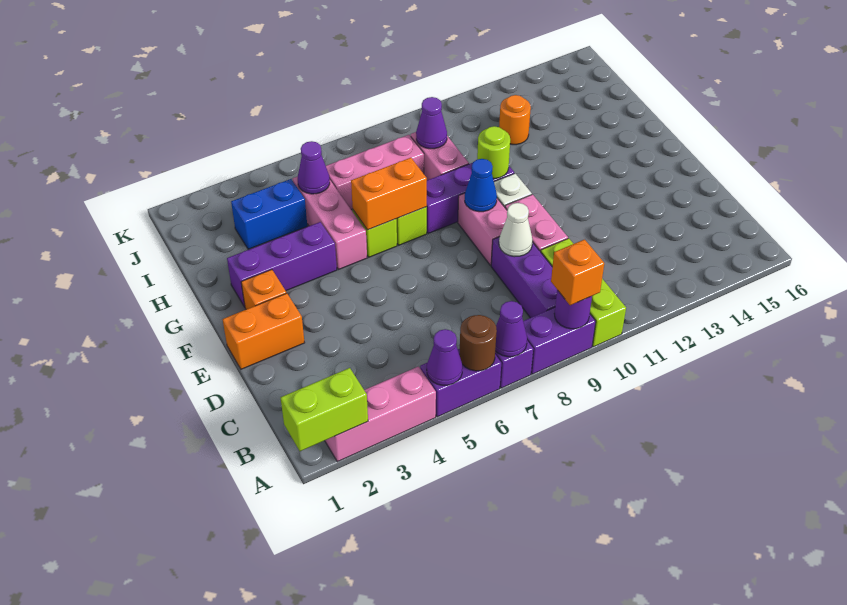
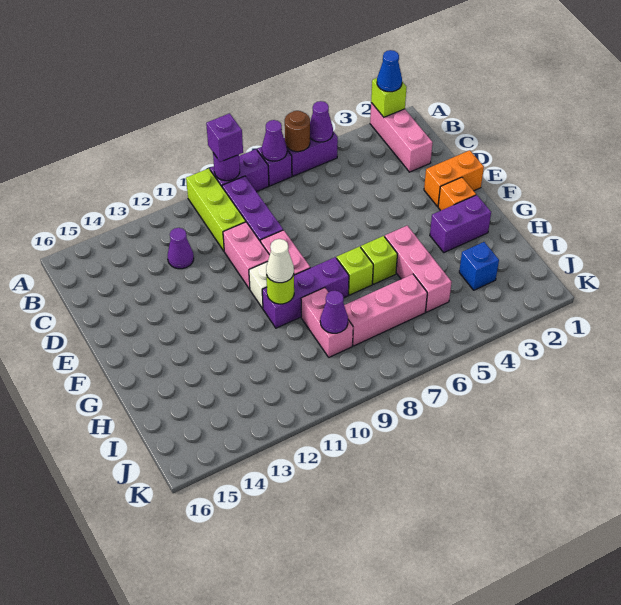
lime 1x2 brick [280,368,368,451] -> lime 1x1 brick [371,78,407,117]
pink 1x3 brick [325,367,436,462] -> pink 1x3 brick turned to [370,103,433,172]
orange 1x1 brick [551,240,604,305] -> purple 1x1 brick [206,113,243,162]
white 1x1 cone [499,203,532,257] -> white 1x1 cone moved to [266,239,294,283]
blue 1x1 cone [465,159,497,212] -> blue 1x1 cone moved to [377,50,402,92]
purple 1x3 brick [227,222,337,307] -> purple 1x2 brick [430,195,491,253]
orange 1x2 brick [351,158,427,230] -> none
blue 1x2 brick [231,179,307,249] -> blue 1x1 brick [459,242,499,290]
purple 1x1 cone [298,141,330,194] -> purple 1x1 cone moved to [168,228,194,269]
orange 1x1 round brick [499,95,531,145] -> none

